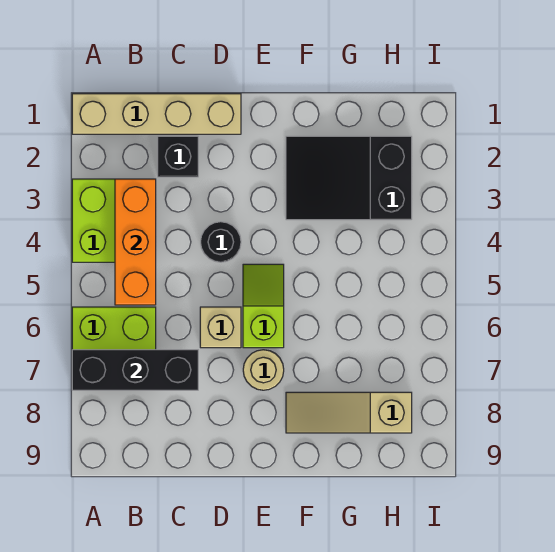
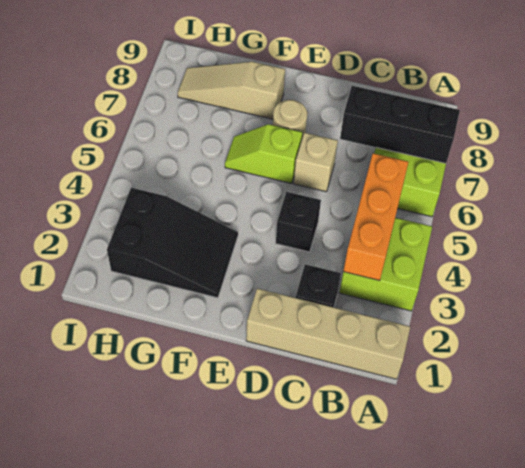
black 1x1 round brick [201,222,241,262] -> black 1x1 brick [276,192,321,252]
lime 1x2 slope [243,264,284,348] -> lime 1x2 slope turned to [225,124,302,183]
tan 1x3 slope [286,392,412,433] -> tan 1x3 slope turned to [178,62,285,119]

